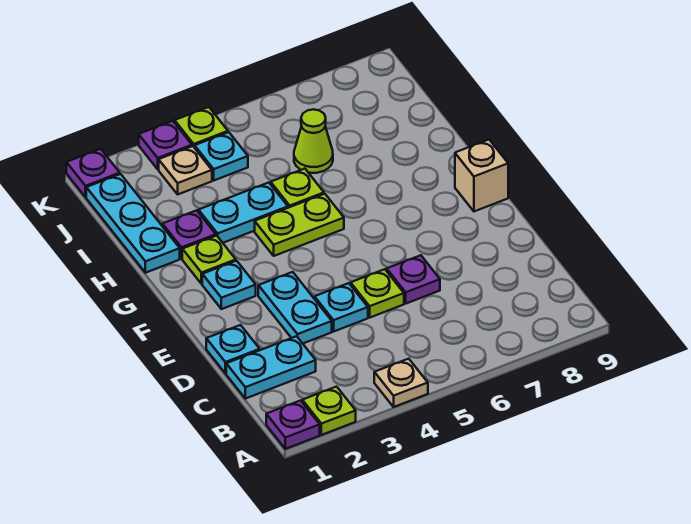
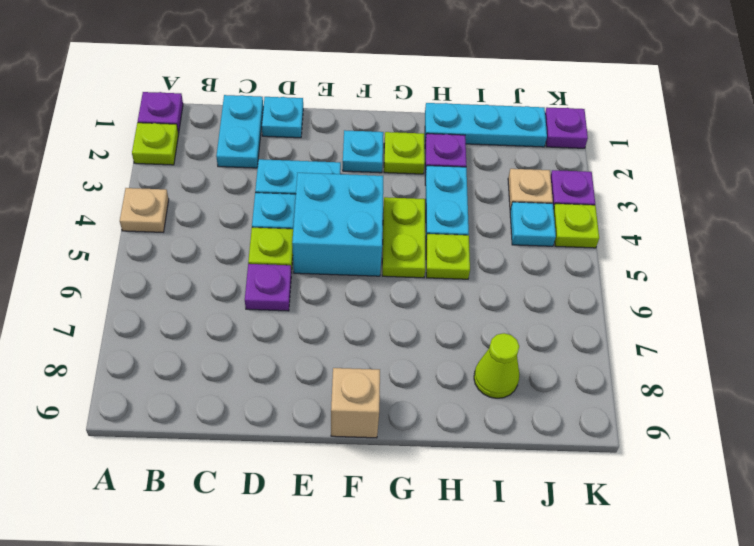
none -> cyan 2x2 brick [292,173,383,276]
lime 1x1 cone [294,109,333,173] -> lime 1x1 cone moved to [474,333,519,398]

